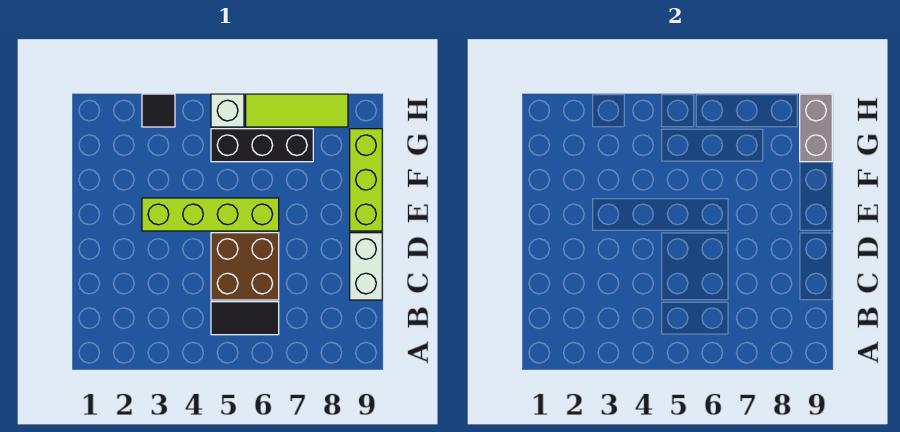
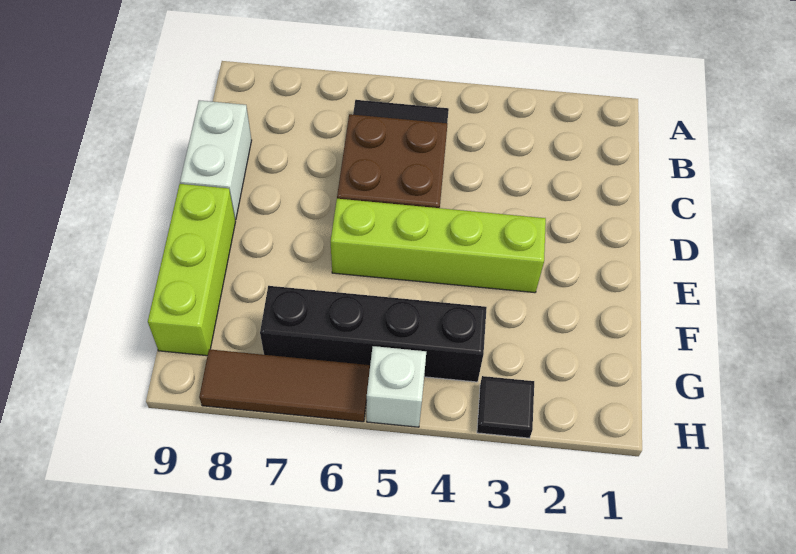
black 1x3 brick [211,129,313,162] -> black 1x4 brick [260,286,487,382]
grey 1x2 brick [800,94,832,162] -> none
lime 1x3 tile [246,94,348,127] -> brown 1x3 tile [199,349,370,422]

